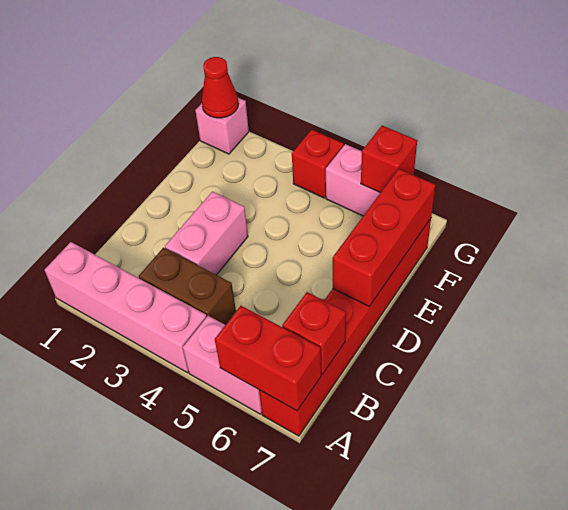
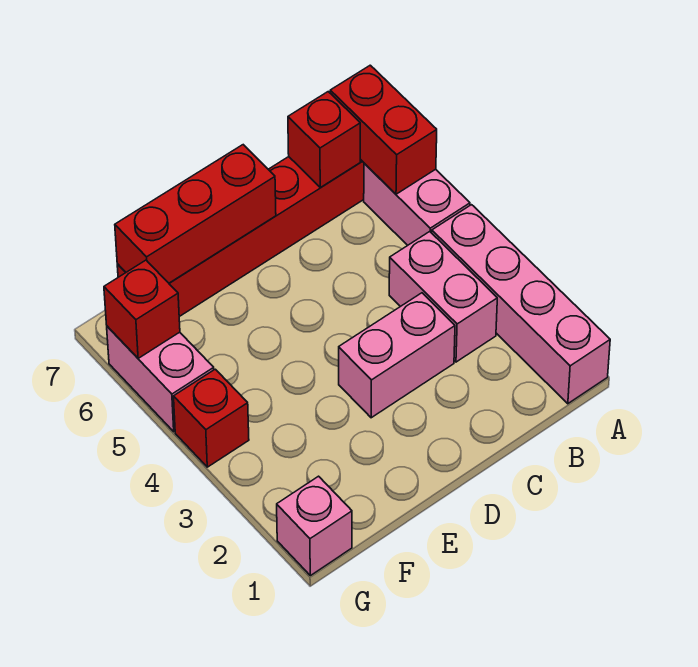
brown 1x2 brick [139,248,236,324] -> pink 1x2 brick [389,232,497,362]
red 1x1 cone [202,57,238,118] -> none

